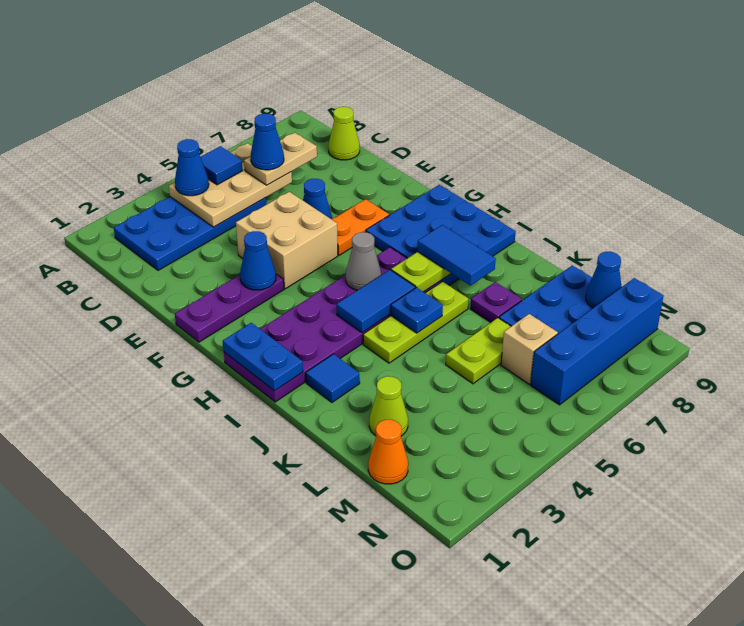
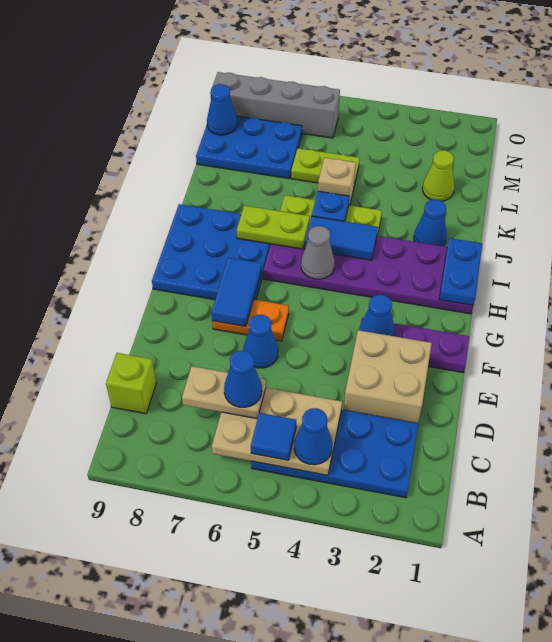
lime 1x1 cone [328,107,360,160] -> lime 1x1 brick [106,353,156,414]
tan 2x2 brick [236,192,338,289] -> tan 2x2 brick moved to [344,330,432,423]
blue 1x2 tile [418,225,496,286] -> blue 1x2 tile moved to [211,258,261,326]
blue 1x1 tile [306,354,360,402] -> blue 1x1 cone [414,200,447,246]
purple 1x1 plate [470,282,522,322] -> none
orange 1x1 cone [368,420,408,484] -> none
tan 1x1 brick [501,314,558,384] -> tan 1x1 brick moved to [318,158,356,205]
blue 1x4 brick [531,278,663,405] -> grey 1x4 brick [210,72,340,138]

